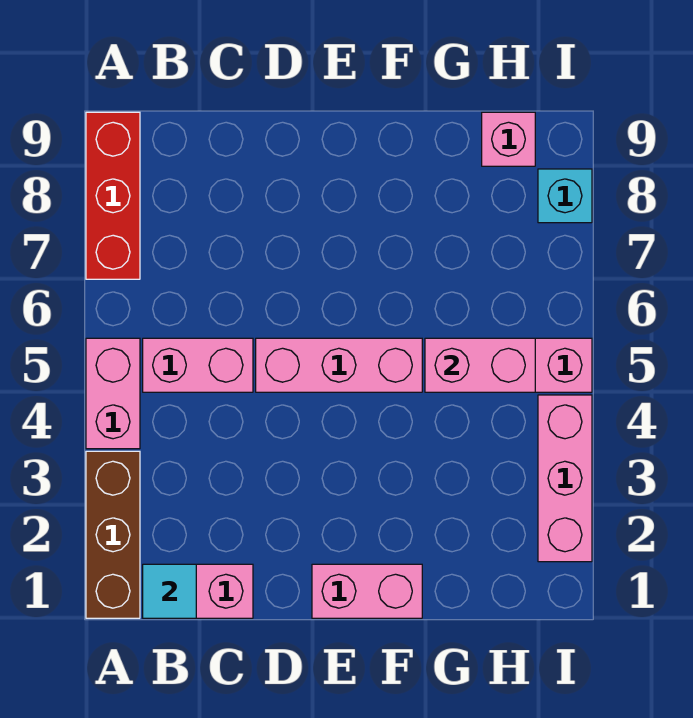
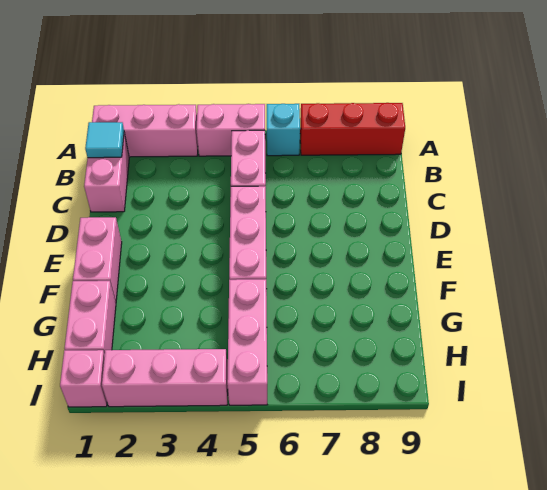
brown 1x3 brick [86,451,140,618] -> pink 1x3 brick [92,104,198,157]
pink 1x2 brick [425,338,535,392] -> pink 1x2 brick moved to [64,281,116,354]
pink 1x1 brick [482,112,535,166] -> pink 1x1 brick moved to [60,350,107,407]
cyan 1x1 brick [538,169,592,223] -> cyan 1x1 brick moved to [267,104,300,156]

